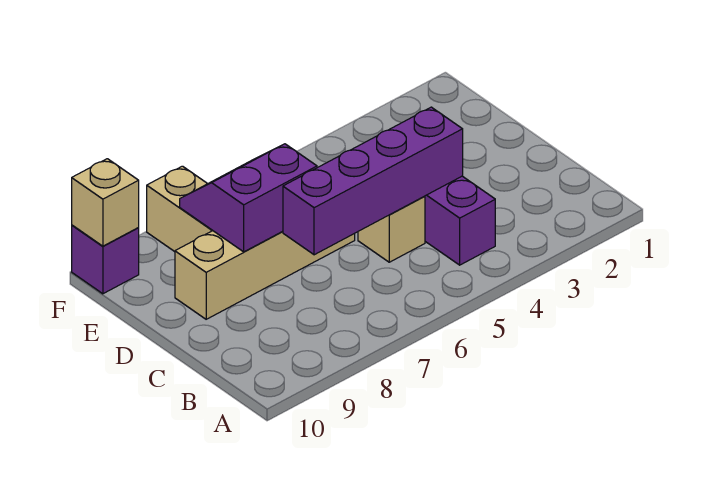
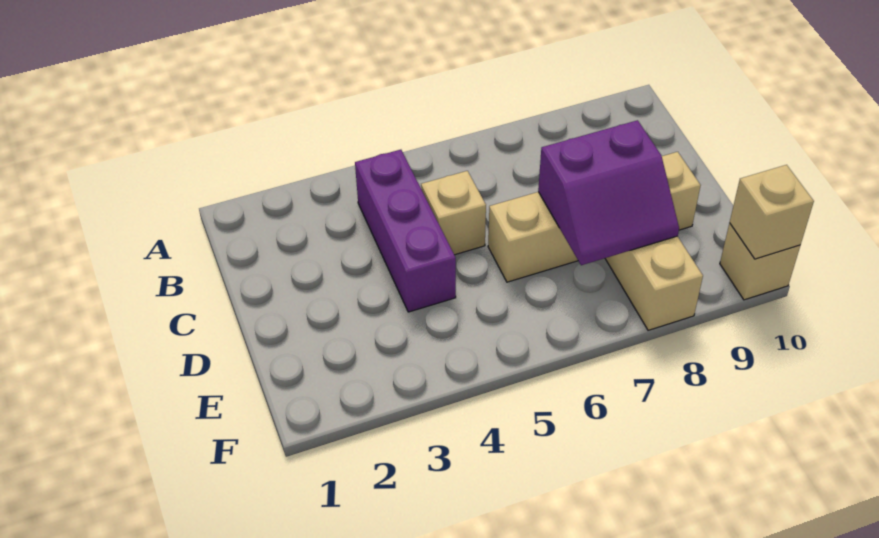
purple 1x4 brick [283,107,463,255] -> none
purple 1x1 brick [72,225,139,294] -> tan 1x1 brick [720,223,800,300]

